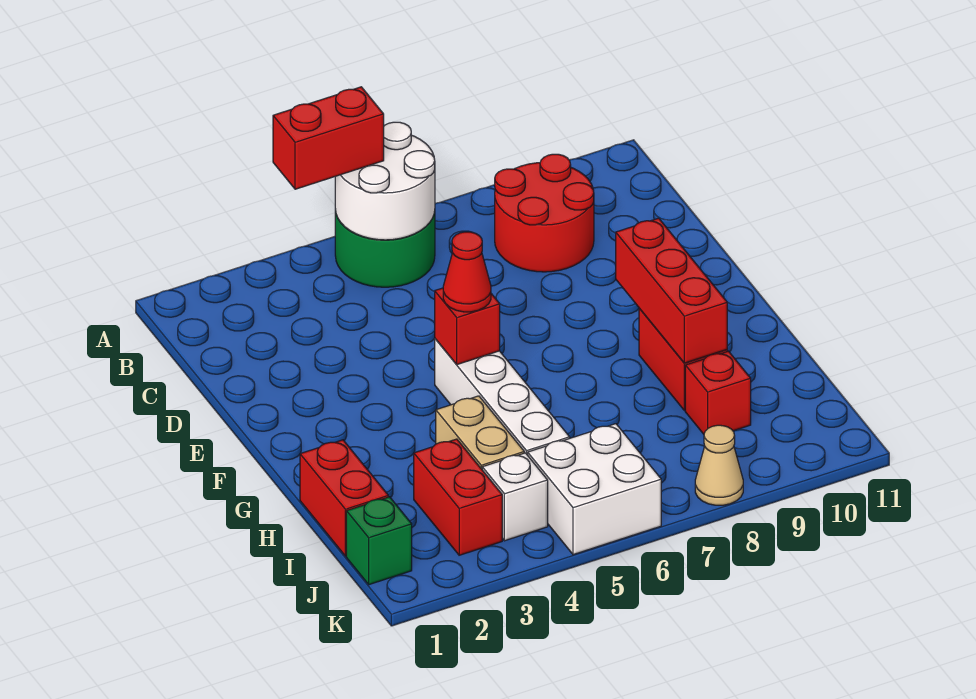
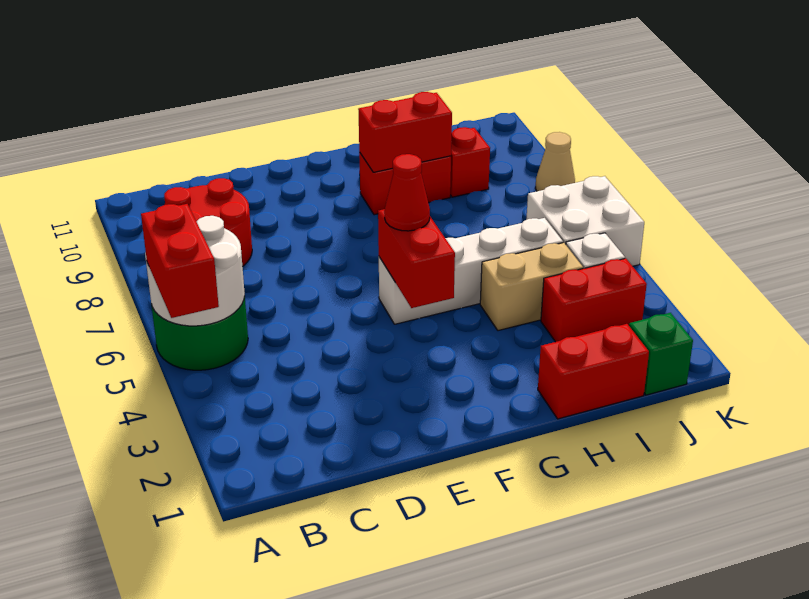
red 1x1 brick [435,288,500,365] -> red 1x2 brick [378,209,455,308]
red 1x3 brick [616,218,727,363] -> red 1x2 brick [358,92,452,172]

